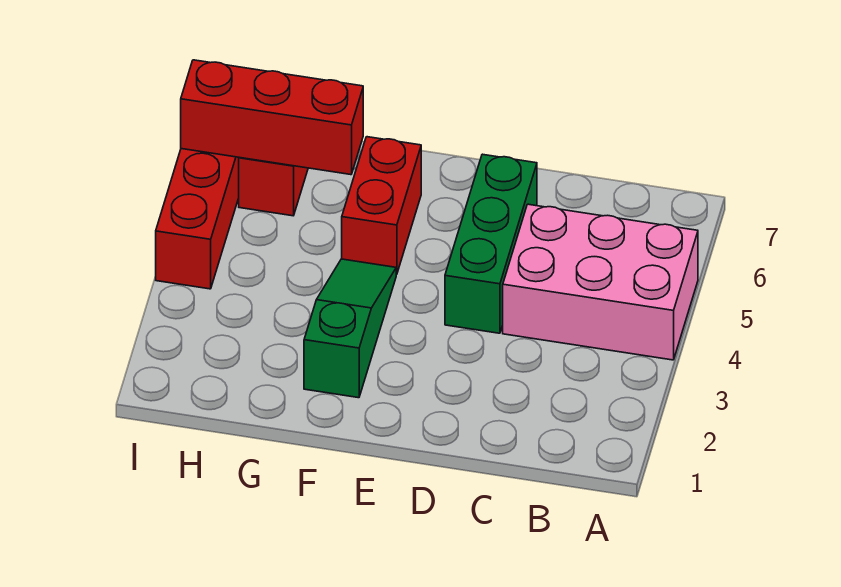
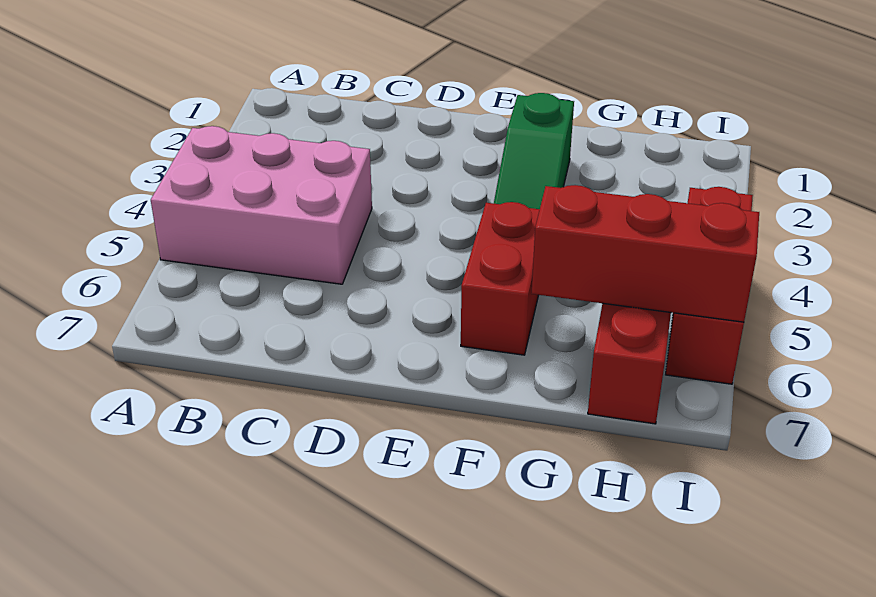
green 1x3 brick [445,154,537,333] -> none

